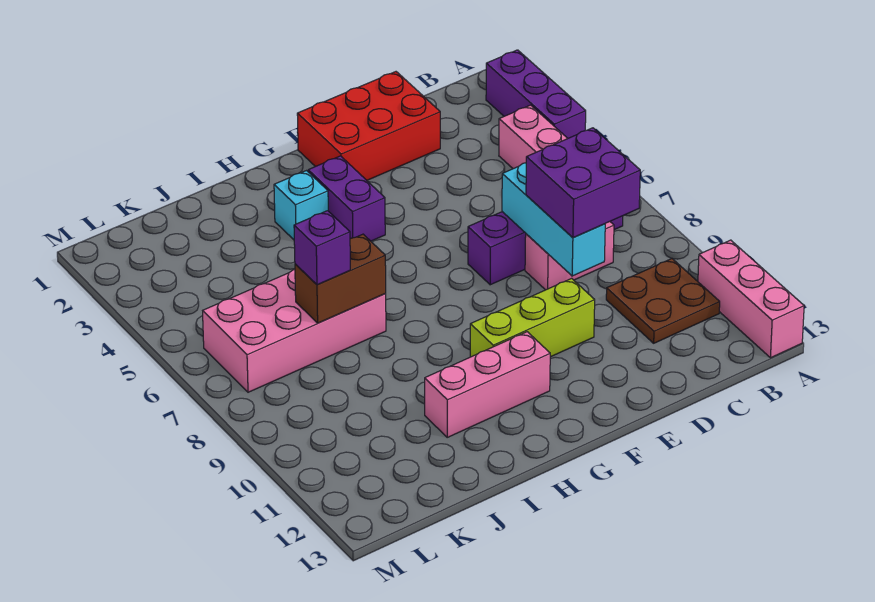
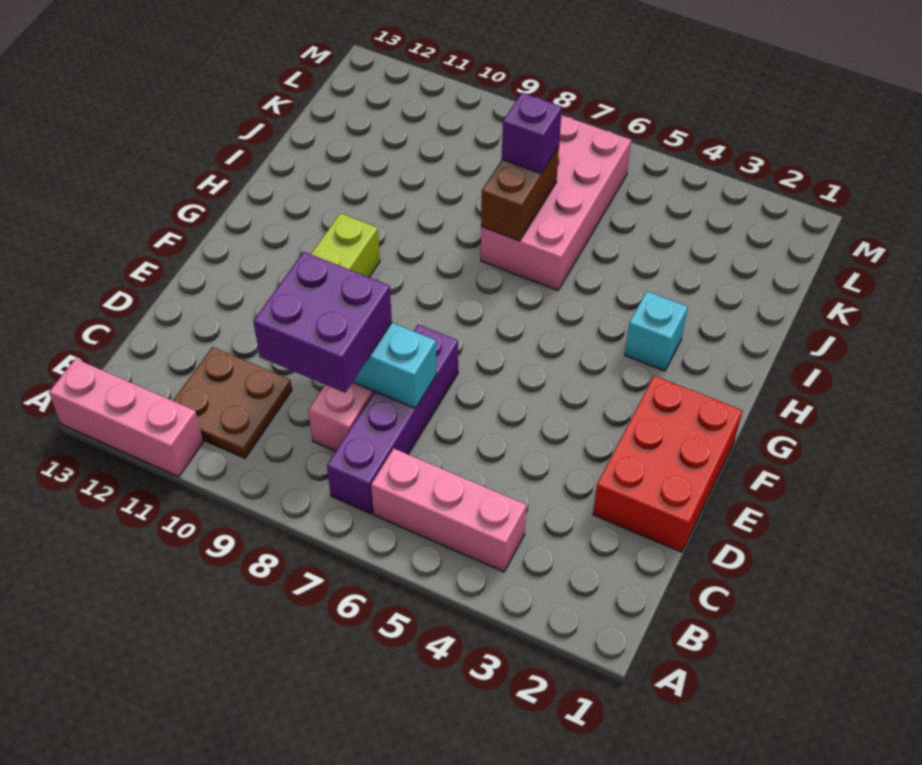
purple 1x3 brick [486,50,586,138] -> none
purple 1x2 brick [308,156,385,241] -> none
pink 1x3 brick [425,332,550,437] -> none

